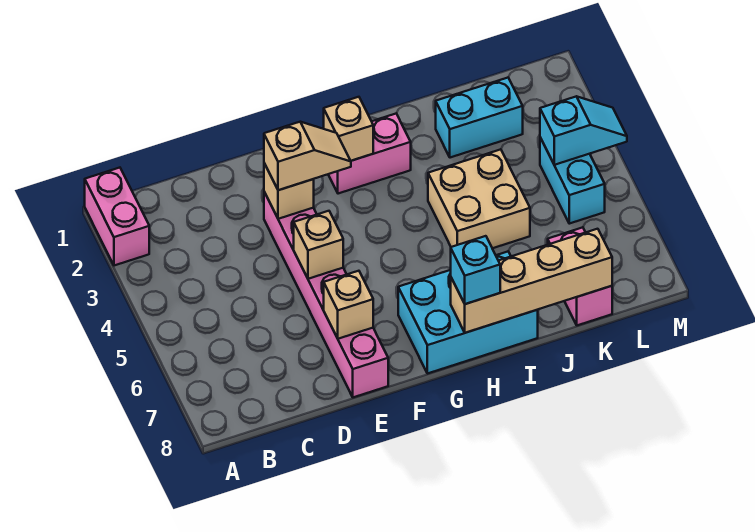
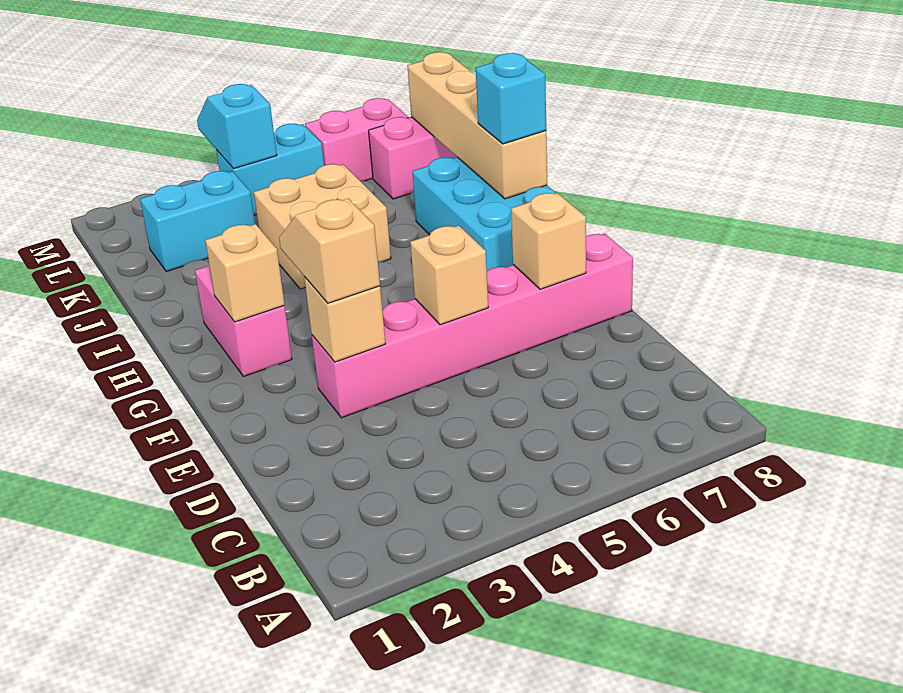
pink 1x2 brick [85,168,149,266] -> pink 1x2 brick moved to [305,98,408,181]
cyan 1x2 brick [436,78,523,158] -> cyan 1x2 brick turned to [140,171,255,272]

